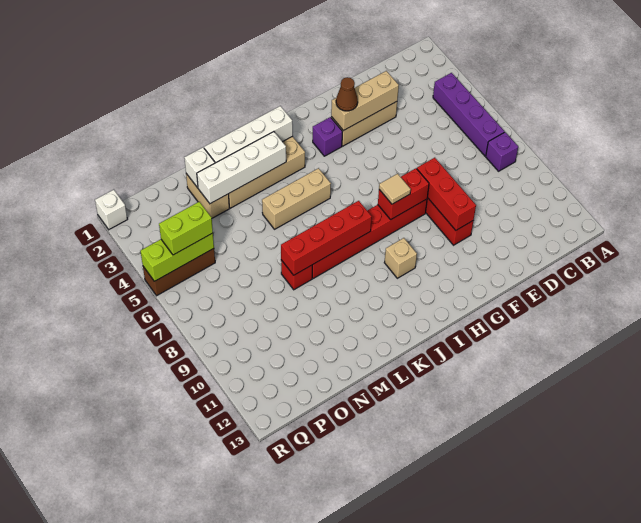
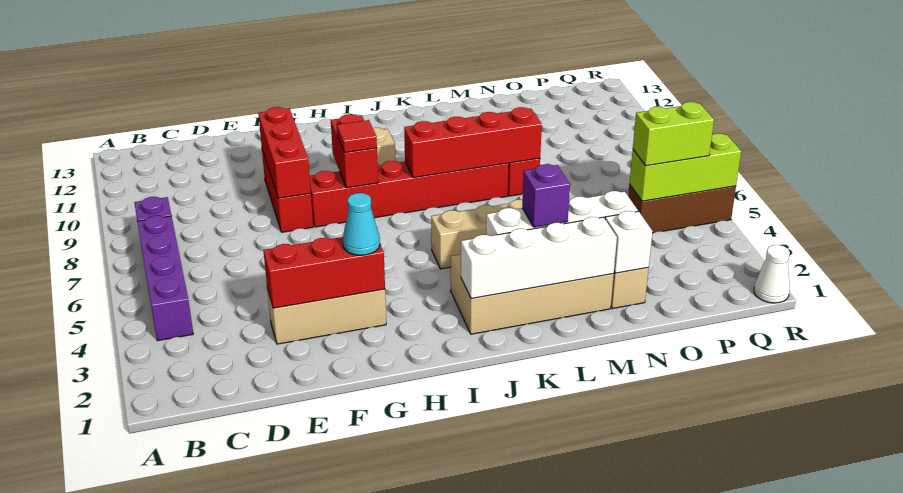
tan 1x3 brick [331,71,399,131] -> red 1x3 brick [263,237,385,308]
brown 1x1 cone [336,77,358,111] -> cyan 1x1 cone [343,193,380,255]
red 1x2 brick [378,168,429,219] -> red 1x2 brick turned to [331,114,378,188]
purple 1x1 brick [313,117,342,156] -> purple 1x1 brick moved to [522,164,570,227]
tan 1x1 tile [379,174,411,204] -> red 1x1 tile [337,120,377,153]
white 1x1 brick [95,190,127,230] -> white 1x1 cone [754,245,790,303]

